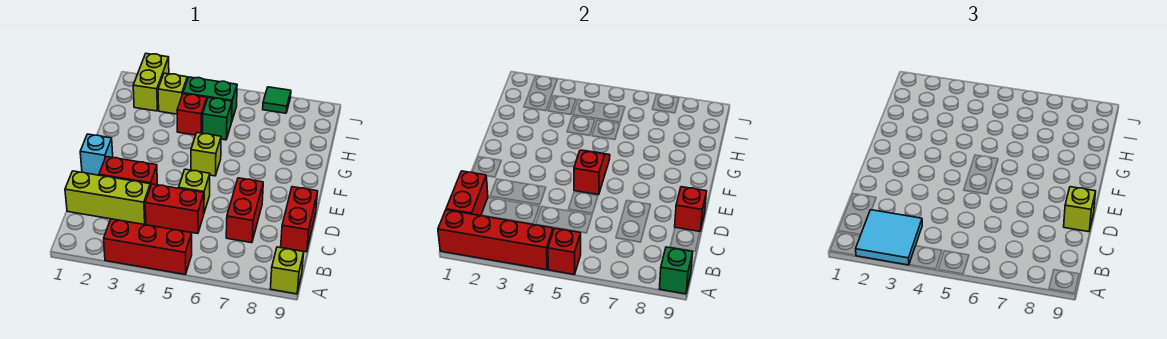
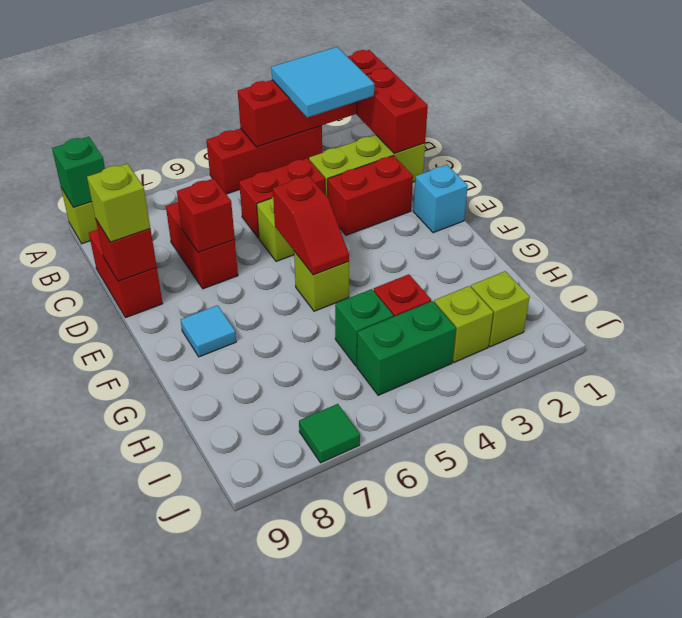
red 1x1 brick [548,228,581,274] -> red 1x1 brick moved to [177,178,235,253]
none -> cyan 1x1 tile [180,305,236,357]
lime 1x2 brick [133,54,169,111] -> lime 1x1 brick [471,271,530,347]

